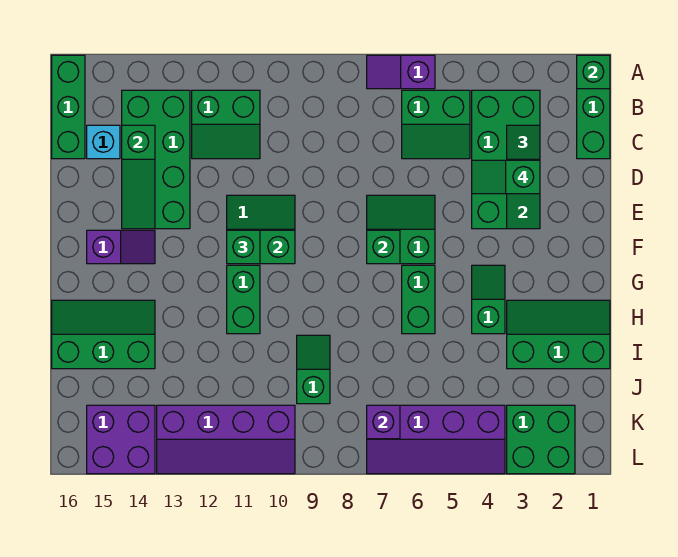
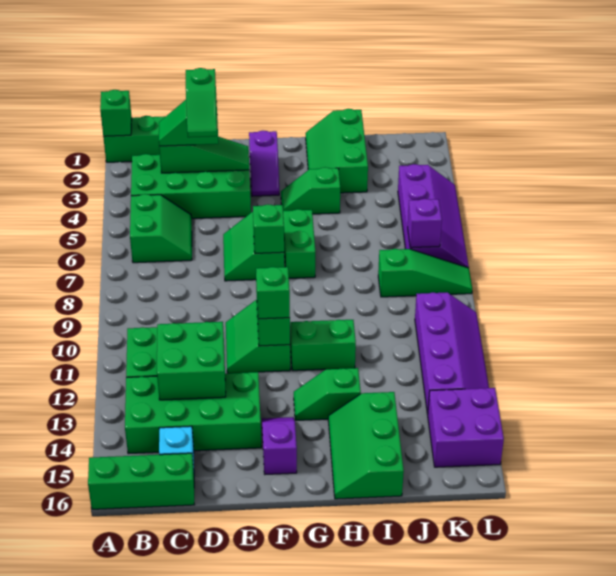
purple 1x2 slope [367,55,435,89] -> purple 1x2 slope moved to [249,131,279,196]
green 1x3 slope [122,125,155,229] -> green 1x3 slope moved to [378,249,472,297]
green 1x2 brick [402,265,435,334] -> green 1x2 brick turned to [283,209,315,278]
green 1x2 slope [297,335,330,404] -> green 1x2 slope moved to [294,368,361,421]
green 2x2 brick [507,405,575,474] -> green 2x2 brick moved to [157,322,226,400]

